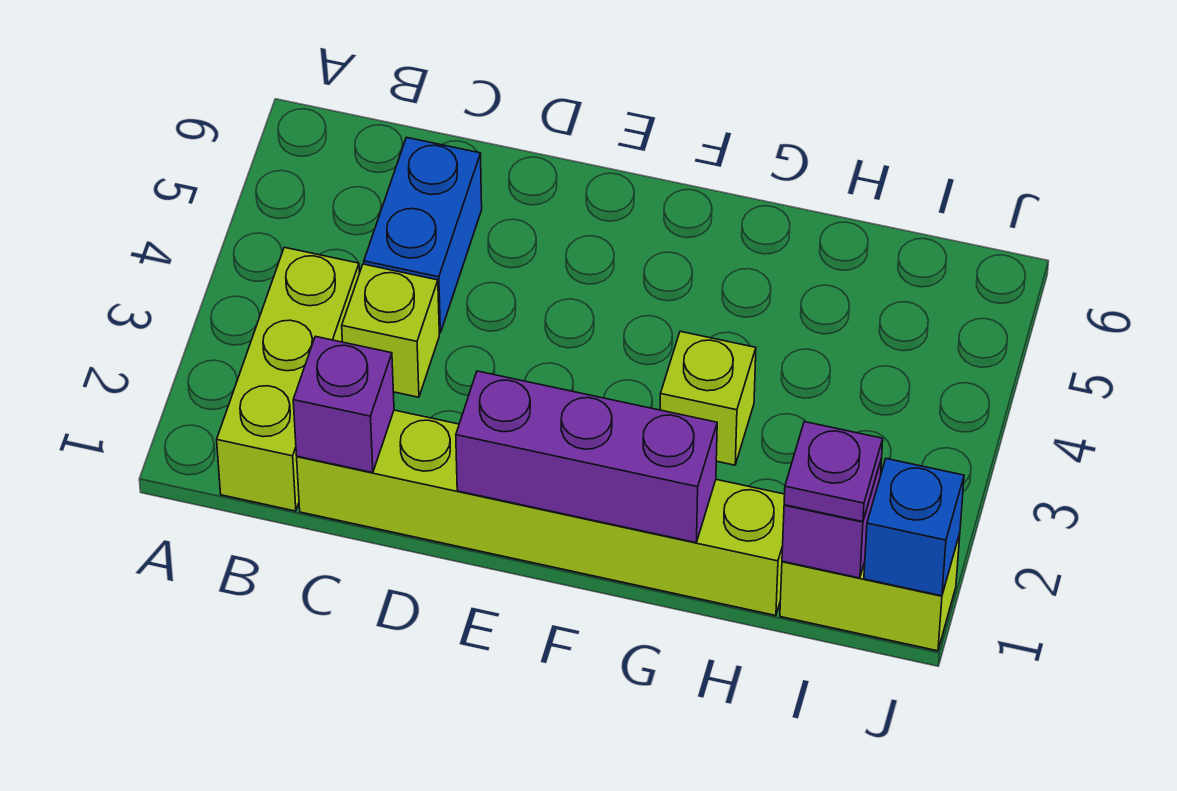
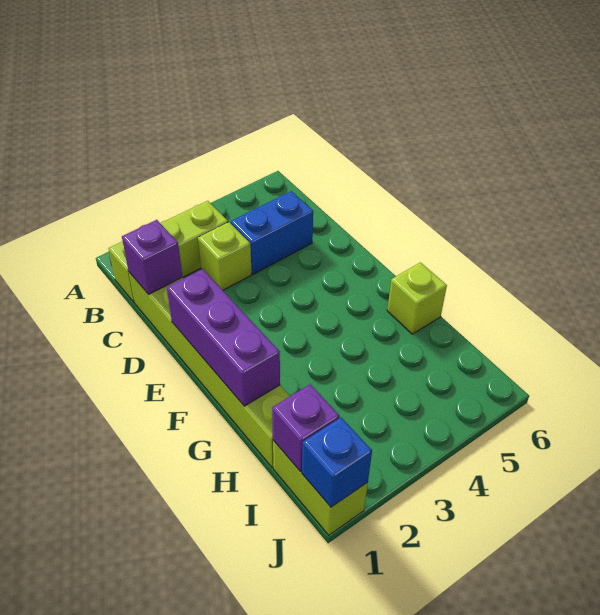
lime 1x1 brick [660,331,756,465] -> lime 1x1 brick moved to [387,263,447,334]
purple 1x1 plate [784,422,883,522] -> none

